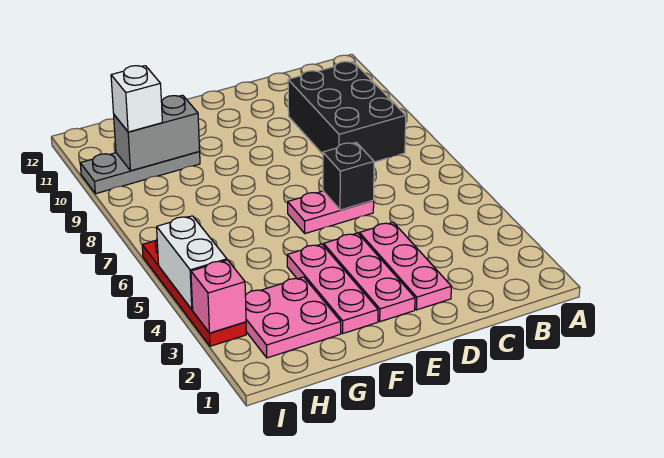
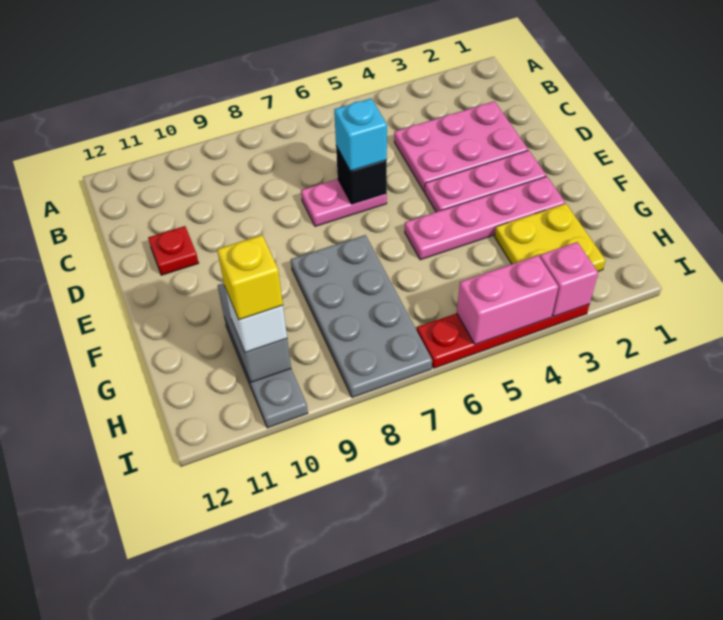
black 2x3 brick [288,62,406,162] -> none
pink 1x3 plate [359,222,451,310] -> pink 2x3 plate [394,101,528,192]
pink 1x2 plate [288,191,374,233] -> pink 1x2 plate turned to [301,179,387,226]
none -> cyan 1x1 brick [334,99,387,171]
none -> red 1x1 plate [148,226,199,275]
pink 1x3 plate [287,244,378,333] -> pink 1x4 plate [405,177,565,260]
none -> grey 2x4 plate [291,235,432,398]
pink 2x2 plate [245,277,341,358] -> yellow 2x2 plate [494,204,606,271]
none -> yellow 1x1 brick [217,235,283,320]
white 1x2 brick [157,216,227,310] -> pink 1x2 brick [457,255,558,344]

